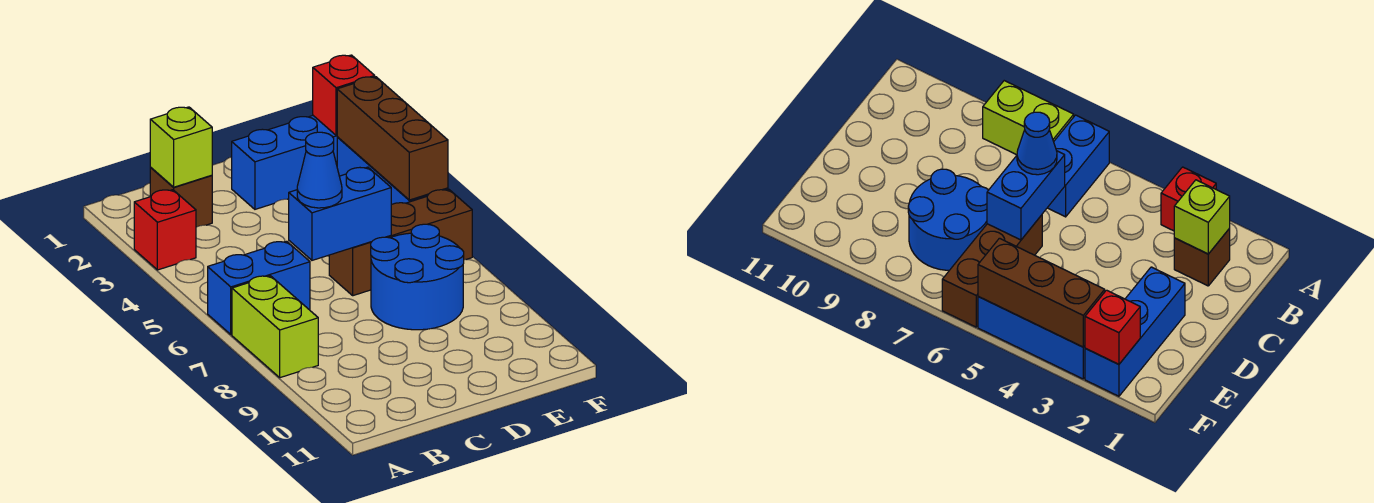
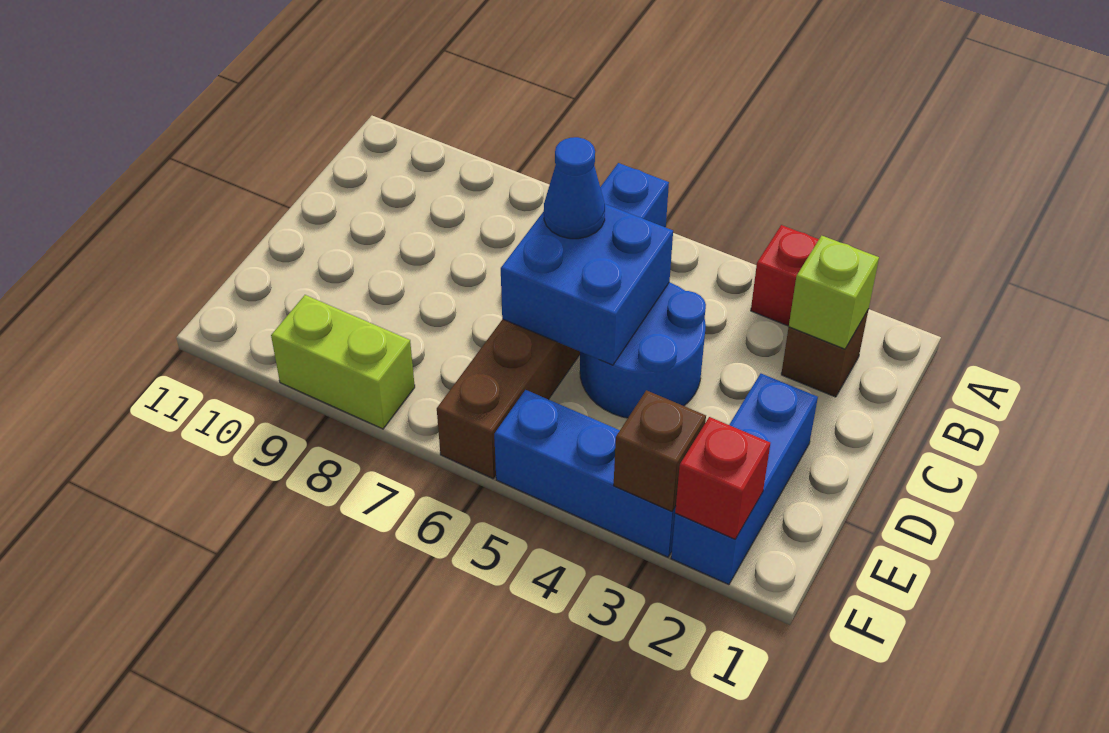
lime 1x2 brick [232,276,318,378] -> lime 1x2 brick moved to [271,295,415,429]
blue 1x2 brick [289,167,391,260] -> blue 2x2 brick [501,204,673,365]
blue 2x2 round brick [371,224,464,330] -> blue 2x2 round brick moved to [580,282,706,418]
brown 1x3 brick [337,77,448,200] -> brown 1x1 brick [614,390,706,511]

